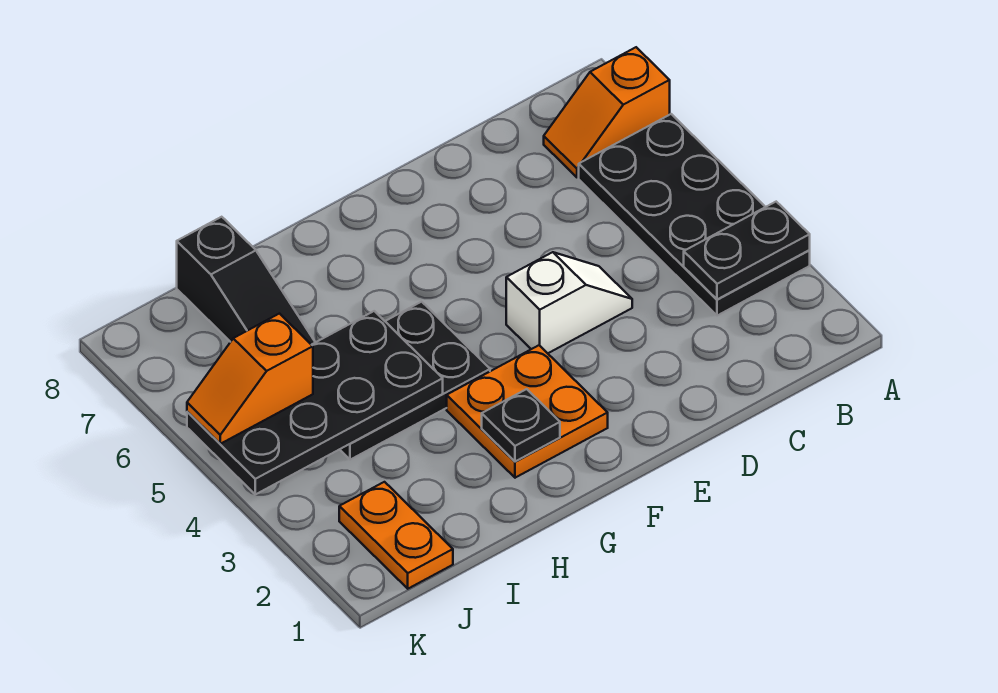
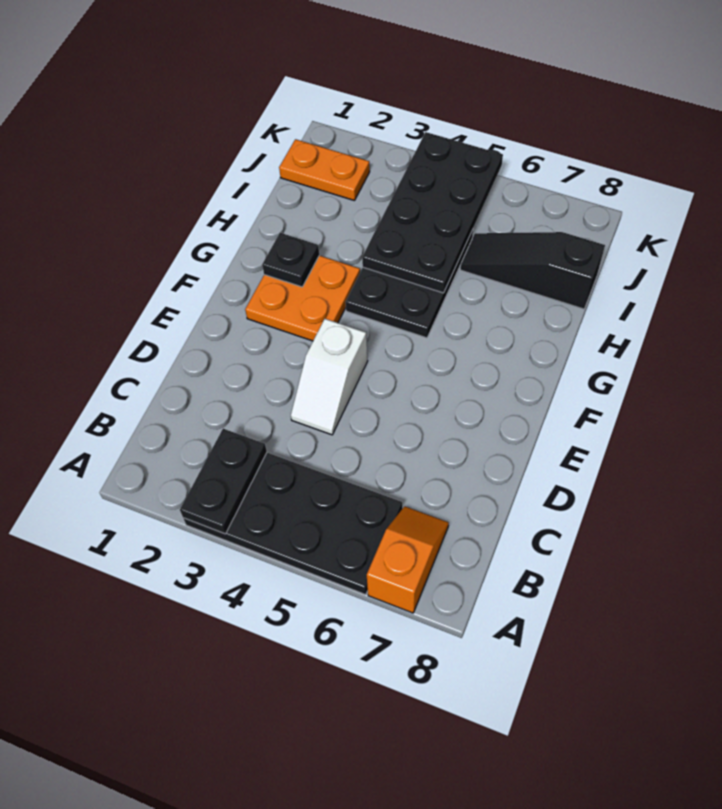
orange 1x2 slope [187,314,313,444] -> none

